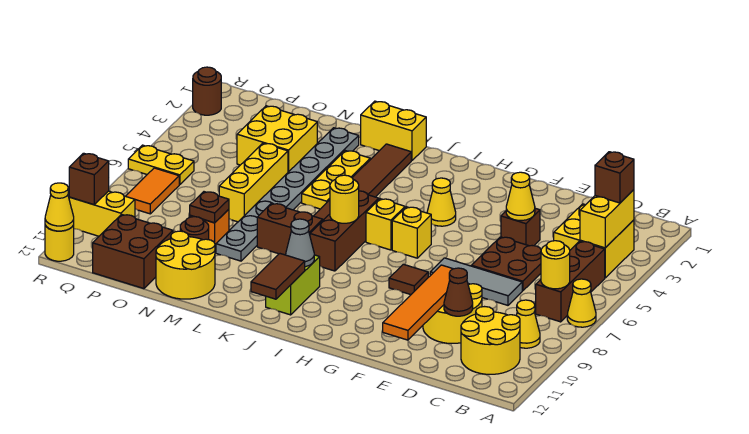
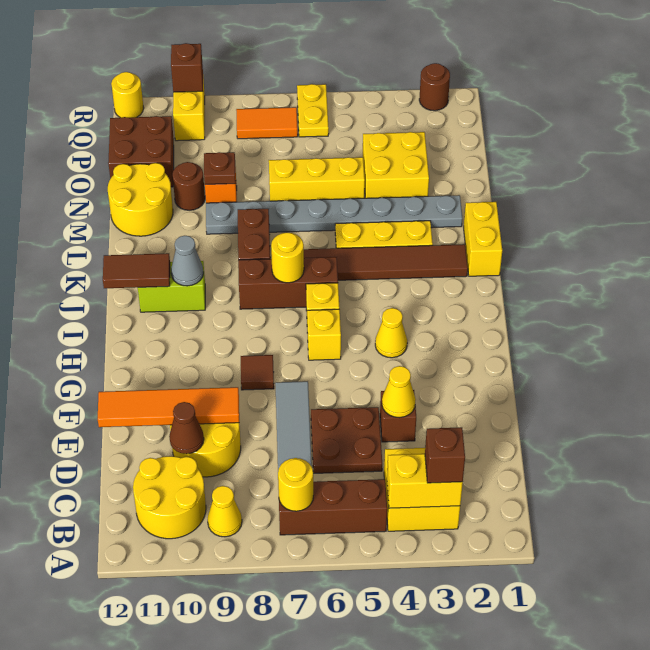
yellow 1x1 cone [567,279,596,327] -> none
yellow 1x1 cone [45,183,74,231] -> none

